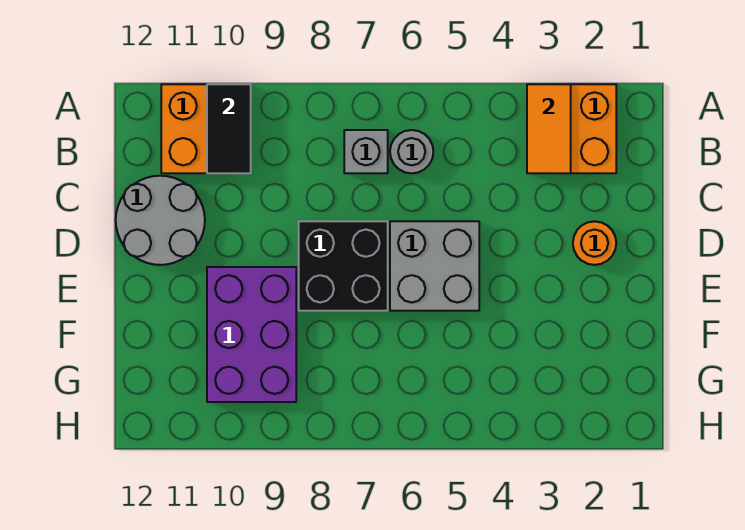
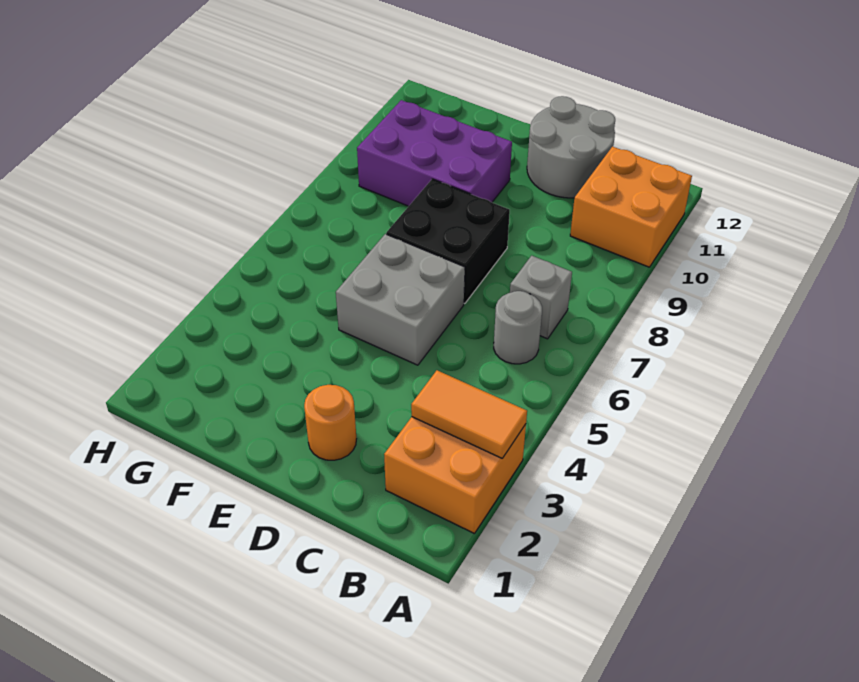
black 1x2 tile [207,84,251,173] -> none

